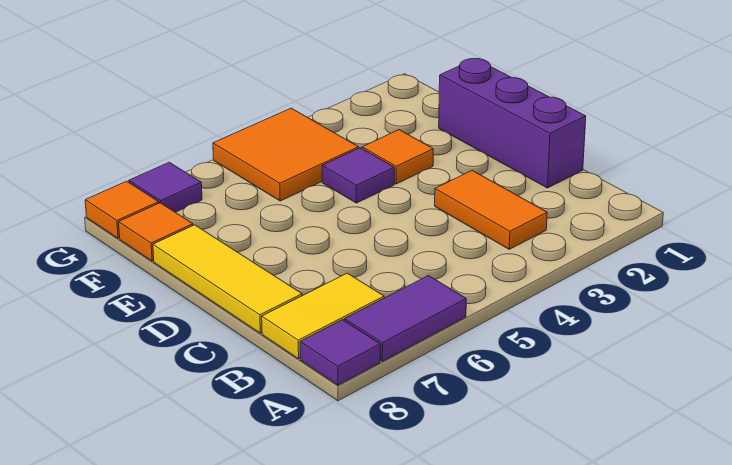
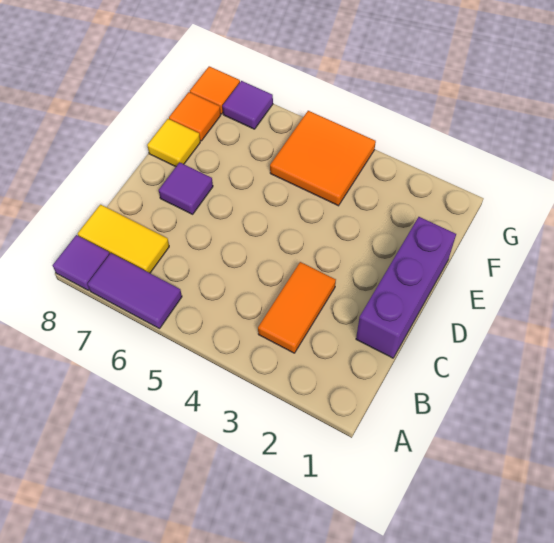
yellow 1x3 tile [153,225,302,333] -> yellow 1x1 tile [147,119,200,167]
orange 1x1 tile [362,130,433,184] -> none
purple 1x1 tile [322,148,394,203] -> purple 1x1 tile moved to [159,162,213,214]

